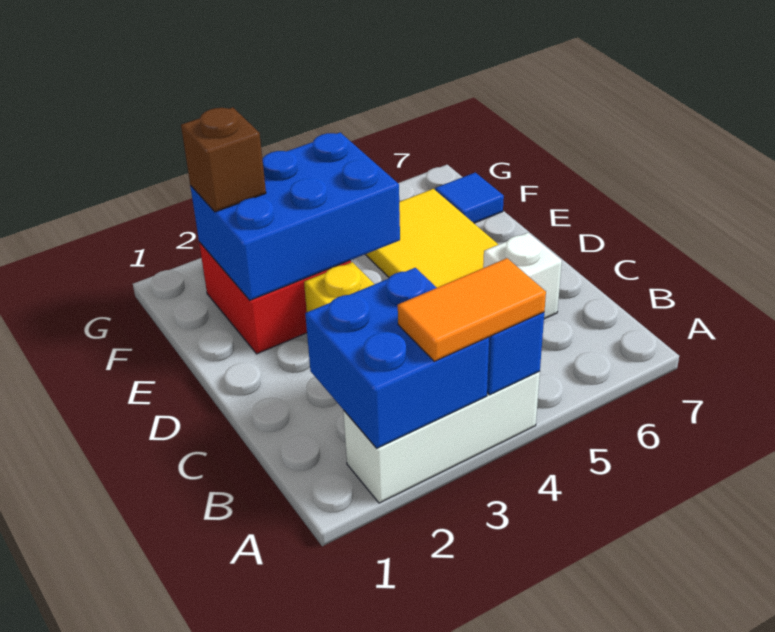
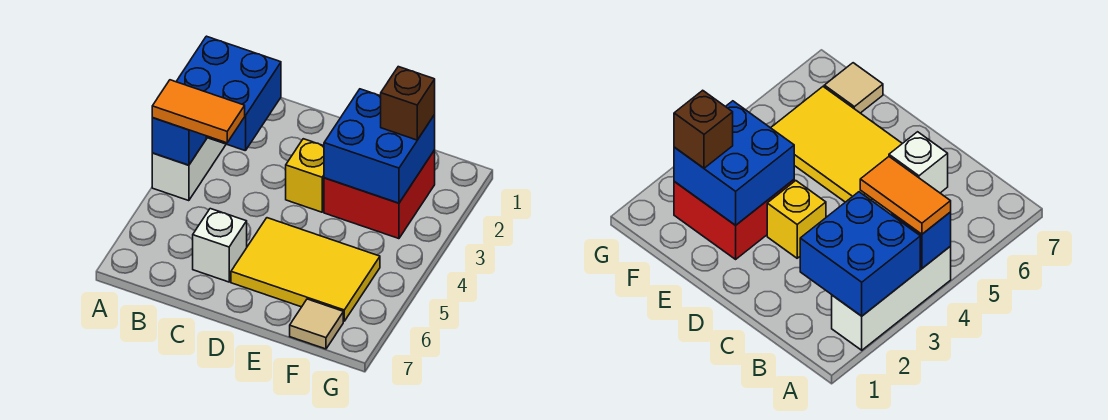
orange 1x2 tile [398,258,546,361] -> orange 1x2 tile turned to [152,80,245,143]
blue 2x3 brick [190,133,400,300] -> blue 2x2 brick [324,89,435,203]
blue 1x1 tile [435,173,504,223] -> tan 1x1 tile [290,299,343,349]

